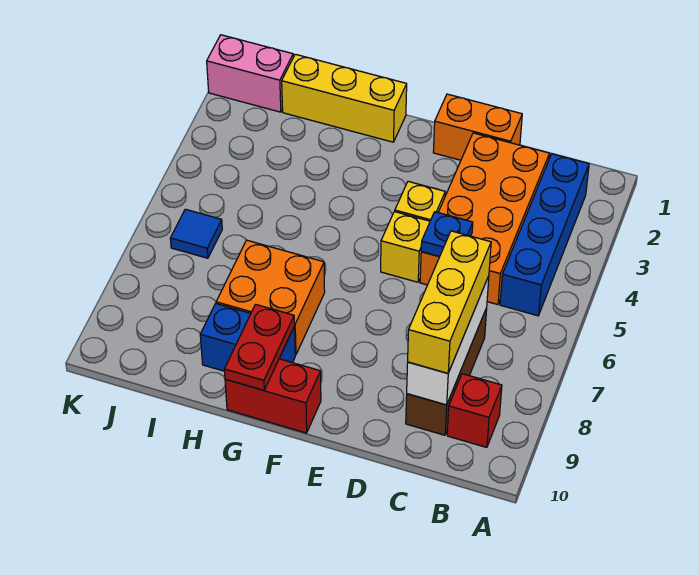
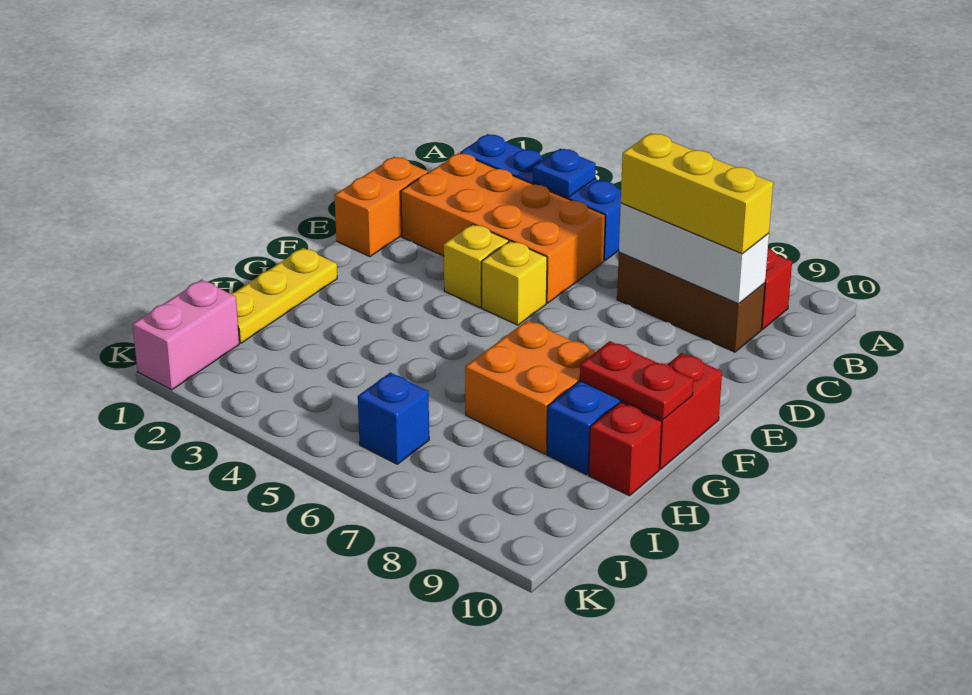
blue 1x1 plate [421,212,473,257] -> blue 1x1 plate moved to [533,149,596,197]
yellow 1x3 brick [282,54,407,142] -> yellow 1x3 plate [231,248,337,343]
none -> red 1x1 brick [589,402,662,496]
blue 1x1 tile [170,209,222,258] -> blue 1x1 brick [358,372,429,464]

